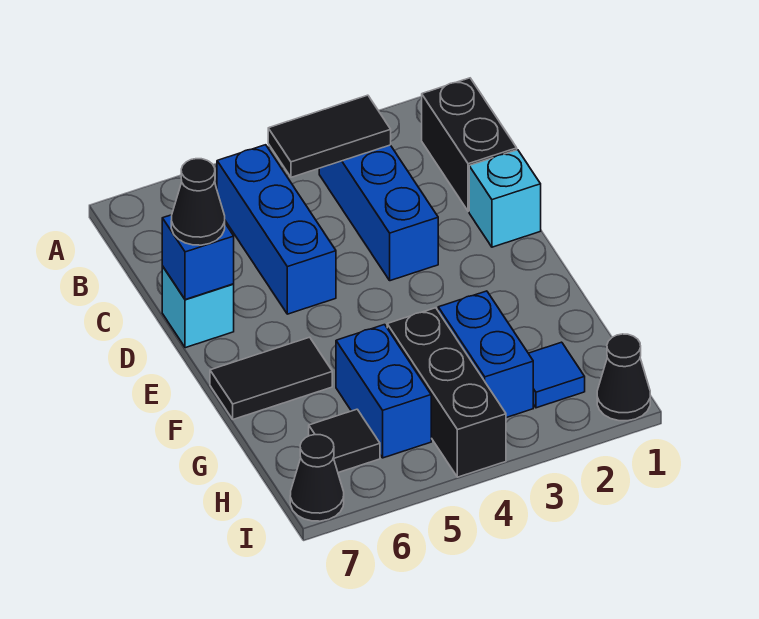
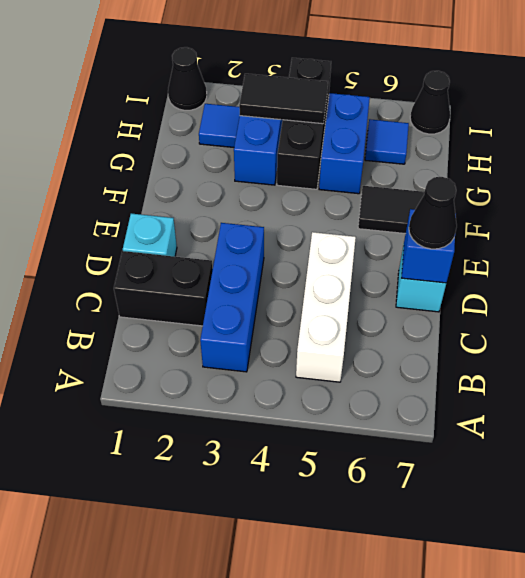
black 1x2 brick [422,78,517,211] -> black 1x2 brick turned to [114,251,213,326]
black 1x2 tile [268,95,391,177] -> black 1x2 tile moved to [239,74,328,124]
blue 1x3 brick [217,145,336,314] -> white 1x3 brick [296,232,356,382]
black 1x1 tile [309,409,380,473] -> blue 1x1 tile [365,119,409,164]

